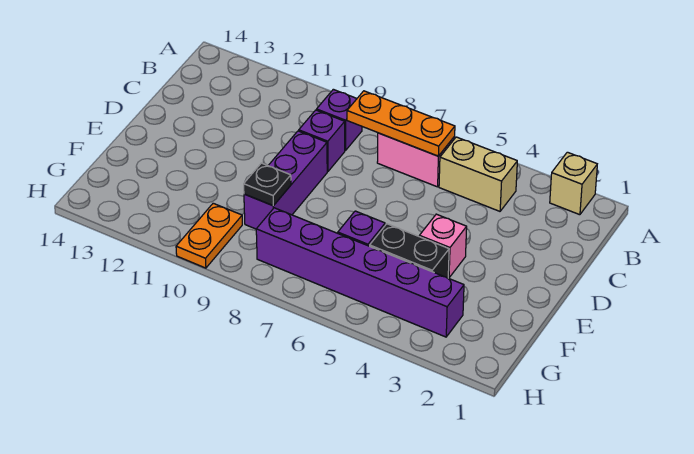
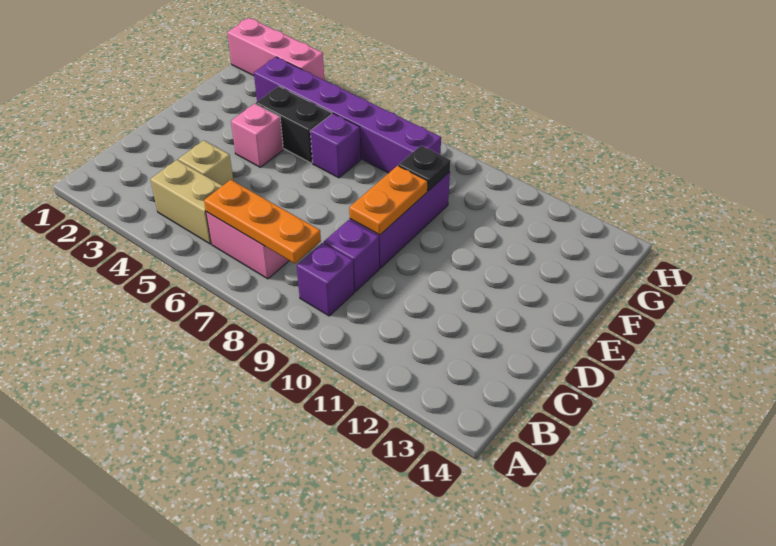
tan 1x1 brick [550,152,597,215] -> tan 1x1 brick moved to [178,140,233,186]
orange 1x2 plate [176,203,242,268] -> orange 1x2 plate moved to [349,166,428,235]
none -> pink 1x3 brick [227,18,324,80]

